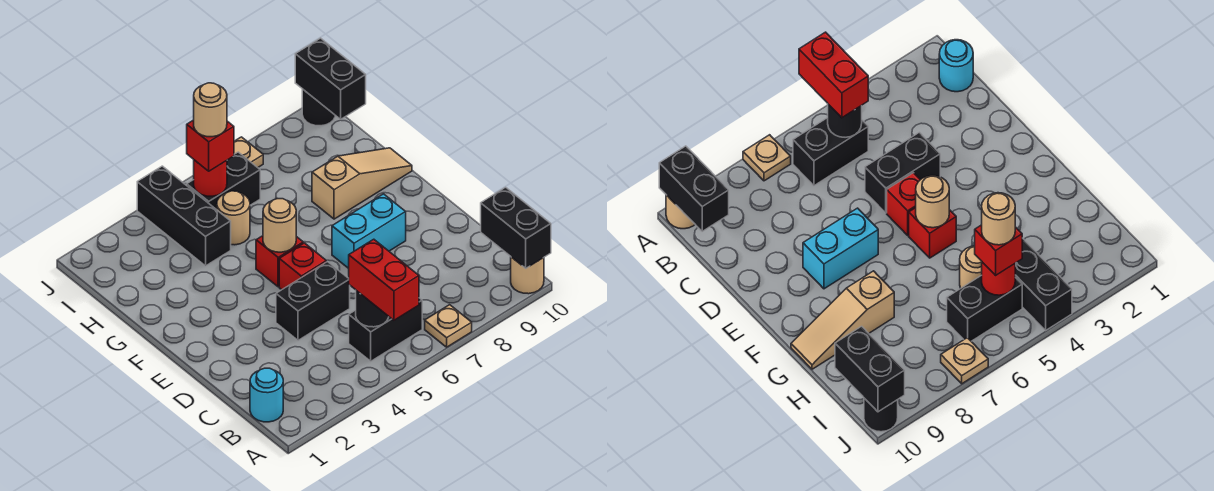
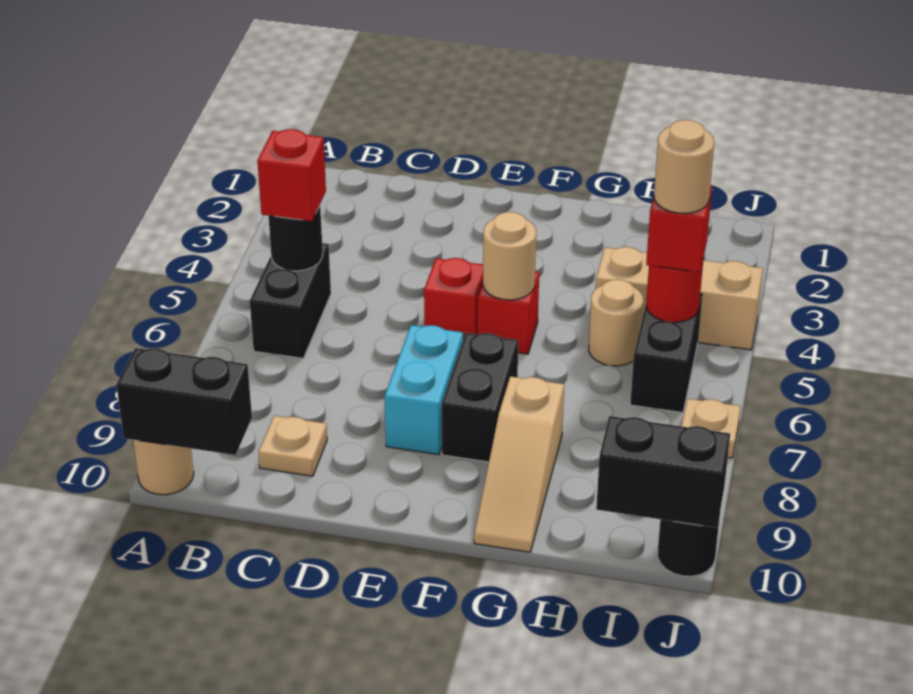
red 1x2 brick [349,239,419,320] -> red 1x1 brick [257,129,326,221]
tan 1x1 plate [425,305,472,347] -> tan 1x1 plate moved to [259,416,327,476]
cyan 1x1 round brick [250,368,283,422] -> none
black 1x2 brick [276,262,350,340] -> black 1x2 brick moved to [442,333,518,462]
black 1x3 brick [137,166,231,266] -> tan 1x3 brick [596,247,763,350]

